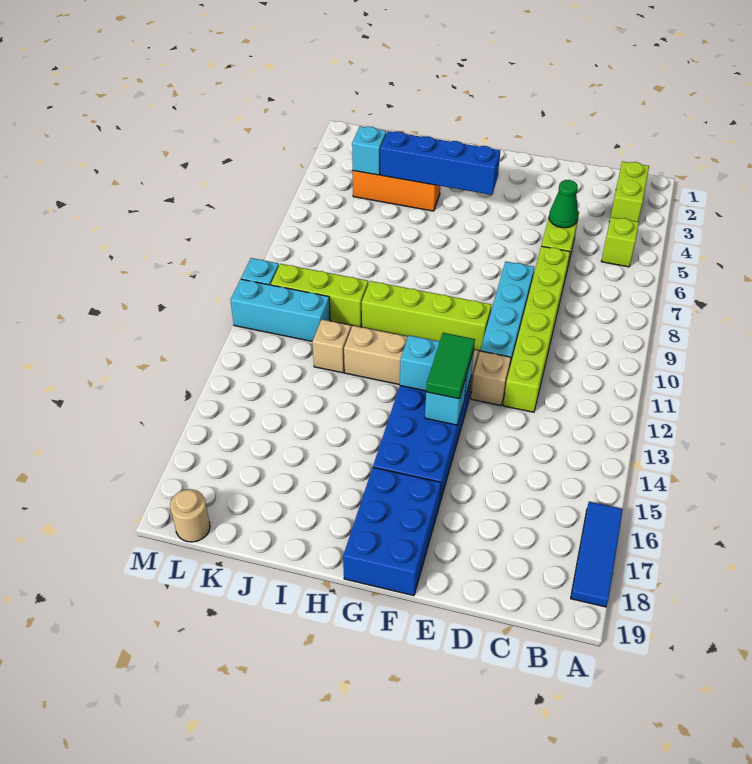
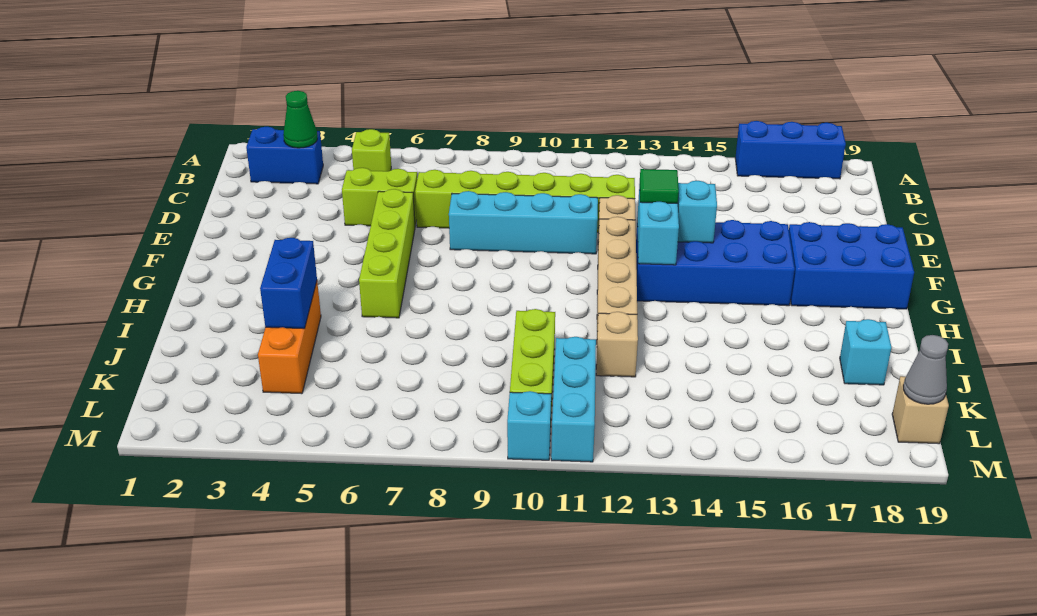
blue 1x3 tile [571,502,623,607] -> blue 1x3 brick [735,121,846,179]
lime 1x2 brick [611,161,649,222] -> blue 1x2 brick [246,127,323,184]
green 1x1 cone [549,180,578,228] -> green 1x1 cone moved to [283,91,317,148]
lime 1x4 brick [362,281,491,351] -> lime 1x4 brick moved to [359,189,415,318]
green 1x2 tile [426,333,475,399] -> green 1x1 tile [640,169,679,203]
blue 1x4 brick [380,131,500,195] -> blue 1x2 brick [260,238,317,329]
cyan 1x1 brick [352,126,386,175] -> cyan 1x1 brick moved to [840,319,891,385]
tan 1x1 round brick [170,489,210,542] -> tan 1x1 brick [892,376,949,444]
none -> grey 1x1 cone [903,335,948,404]

